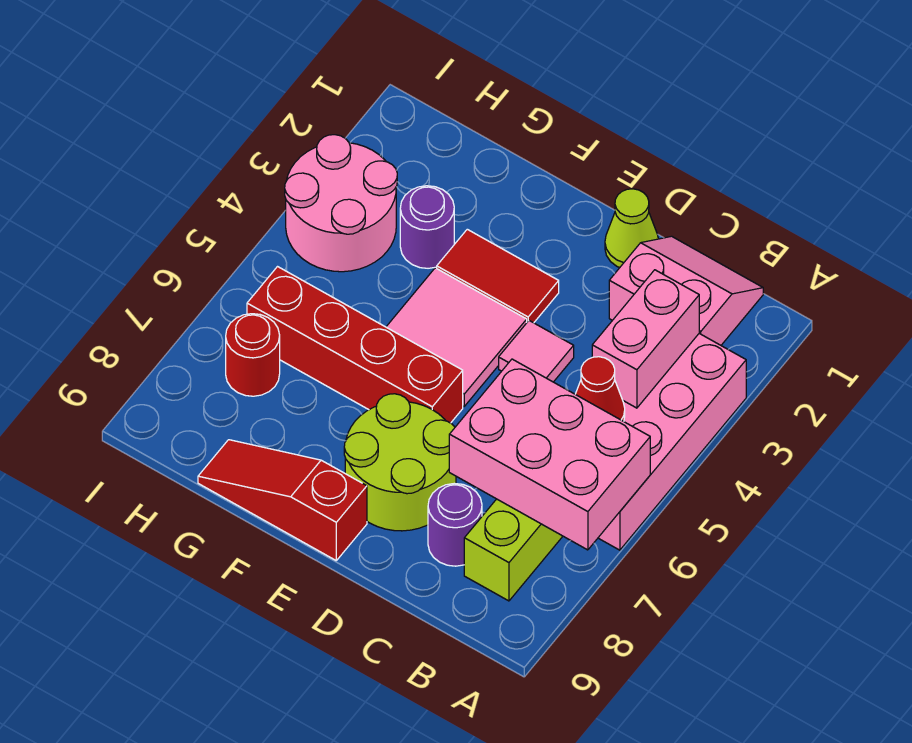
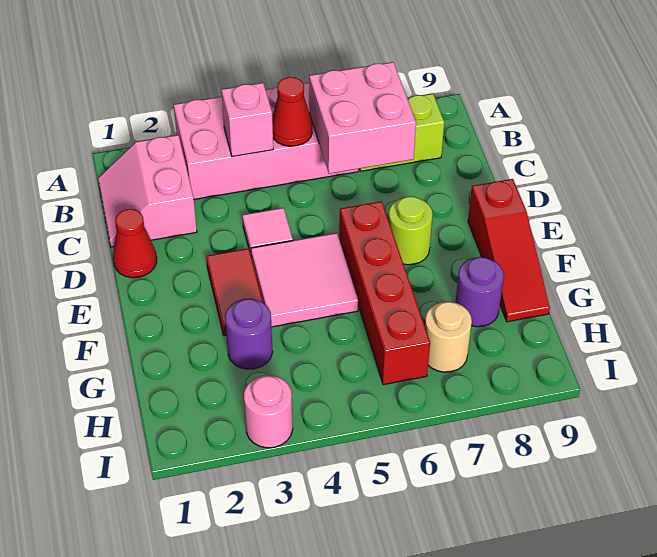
pink 2x3 brick [449,359,650,550] -> pink 2x2 brick [309,62,416,174]
pink 1x2 brick [592,270,699,408] -> pink 1x1 brick [221,83,273,157]
purple 1x1 round brick [428,483,482,566] -> purple 1x1 round brick moved to [455,257,504,327]
lime 1x1 cone [605,189,658,267] -> red 1x1 cone [113,209,157,278]
lime 2x2 round brick [344,394,456,531] -> lime 1x1 round brick [388,197,433,265]
pink 2x2 round brick [285,135,397,272] -> pink 1x1 round brick [244,375,293,448]
red 1x1 round brick [226,314,280,396] -> tan 1x1 round brick [425,302,472,372]

